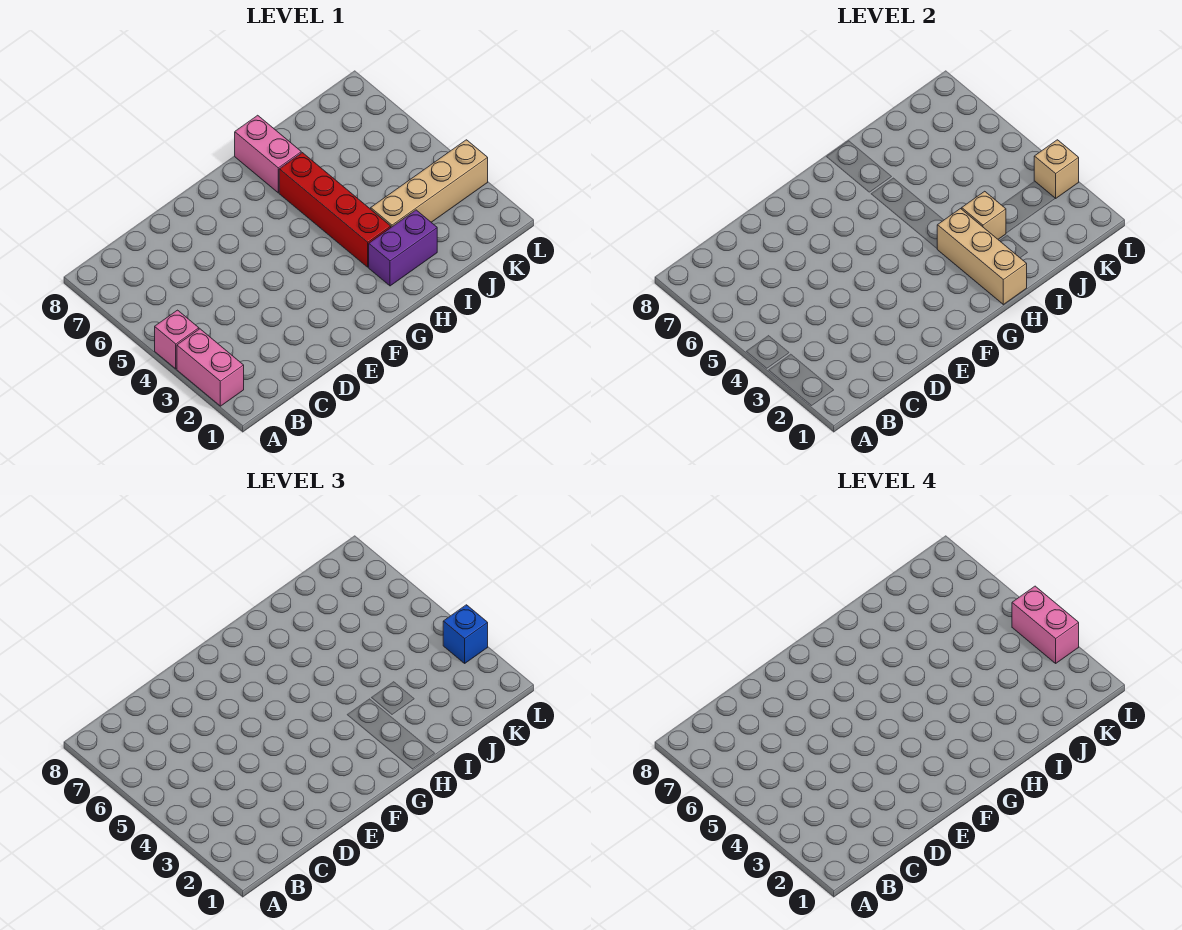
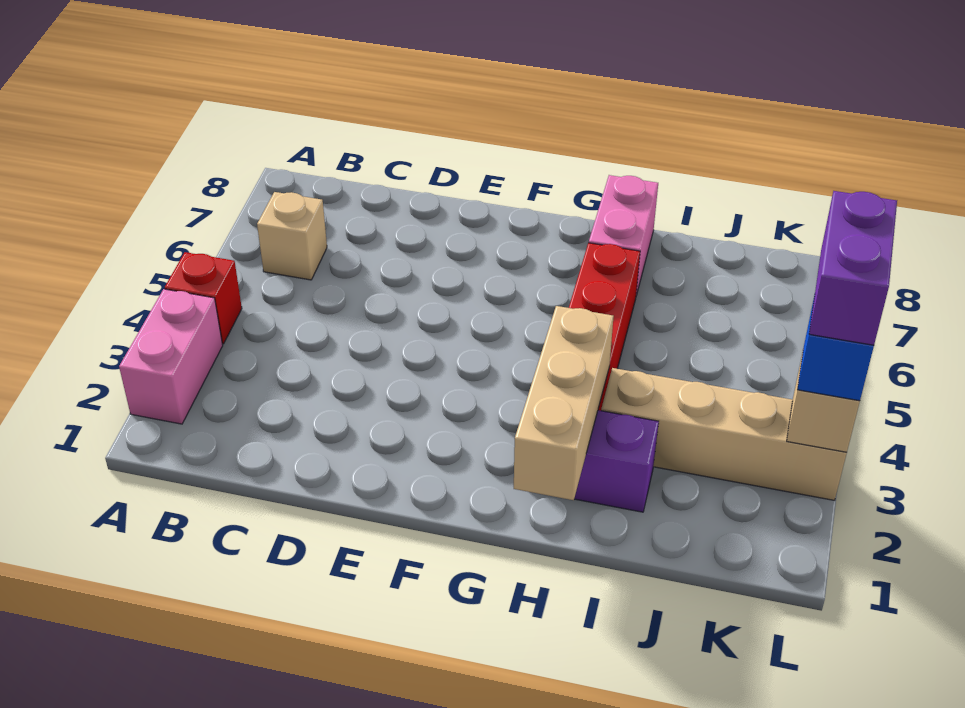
pink 1x1 brick [155,310,199,369] -> red 1x1 brick [165,252,242,344]
tan 1x1 brick [962,191,1006,239] -> tan 1x1 brick moved to [257,192,327,280]
pink 1x2 brick [1012,586,1079,663] -> purple 1x2 brick [809,191,897,345]

